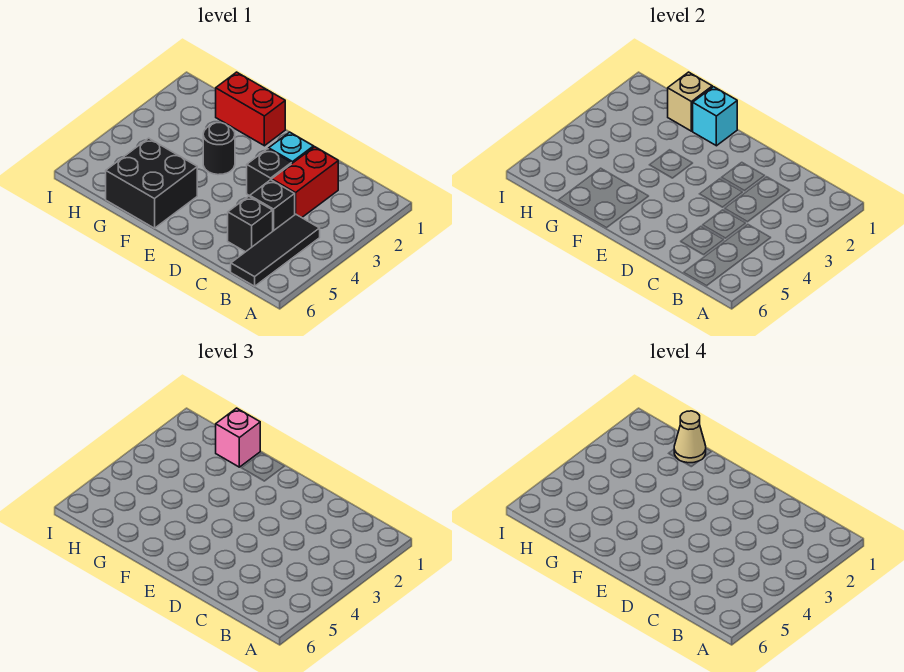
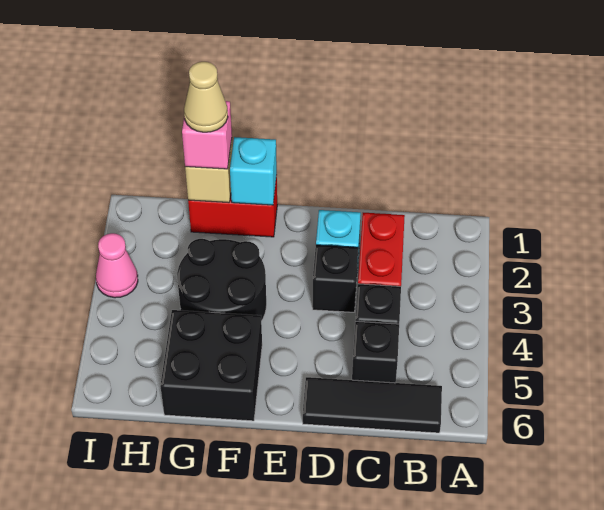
black 1x3 tile [231,214,320,286] -> black 1x3 tile turned to [303,377,442,433]
black 1x1 round brick [203,123,235,175] -> black 2x2 round brick [177,239,266,321]
none -> pink 1x1 cone [96,233,138,298]

